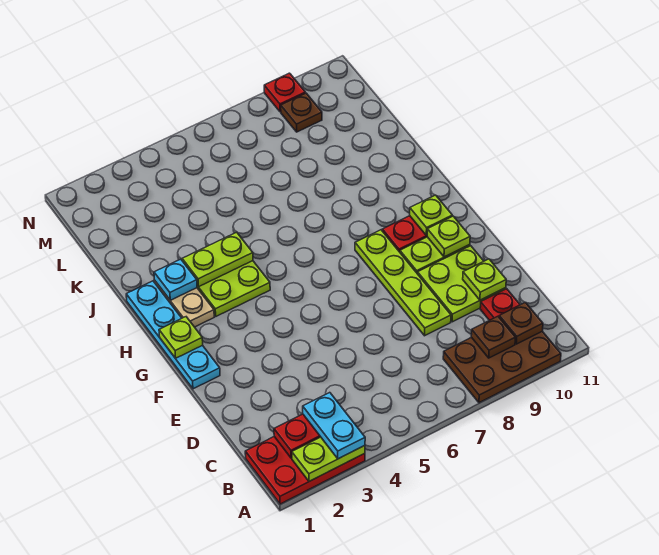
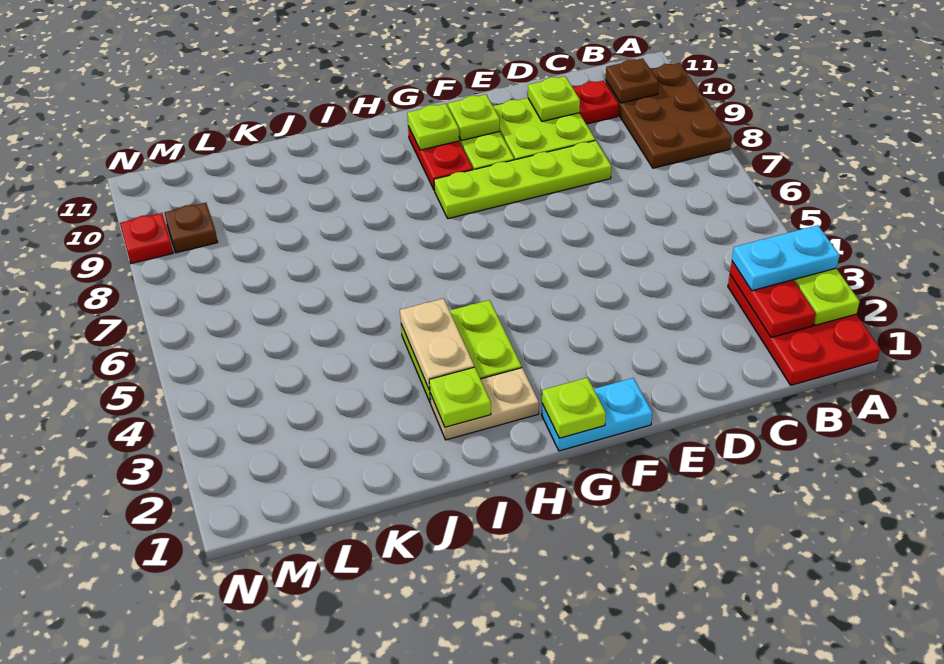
brown 1x1 plate [471,316,515,358] -> none
cyan 1x4 plate [126,281,220,389] -> cyan 1x2 plate [542,378,652,451]
cyan 1x1 plate [154,259,197,300] -> lime 1x1 plate [429,367,491,427]
lime 1x2 plate [182,232,253,287] -> tan 1x2 plate [400,298,474,390]

